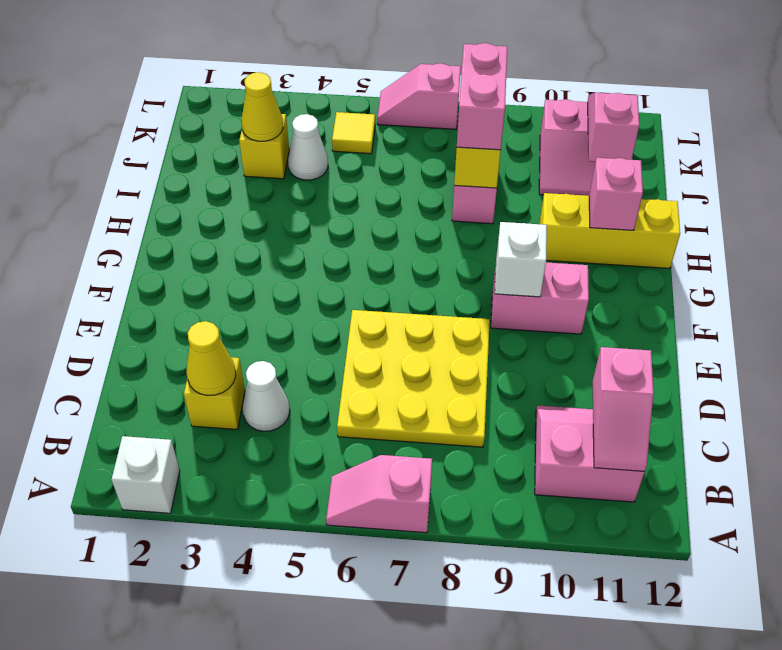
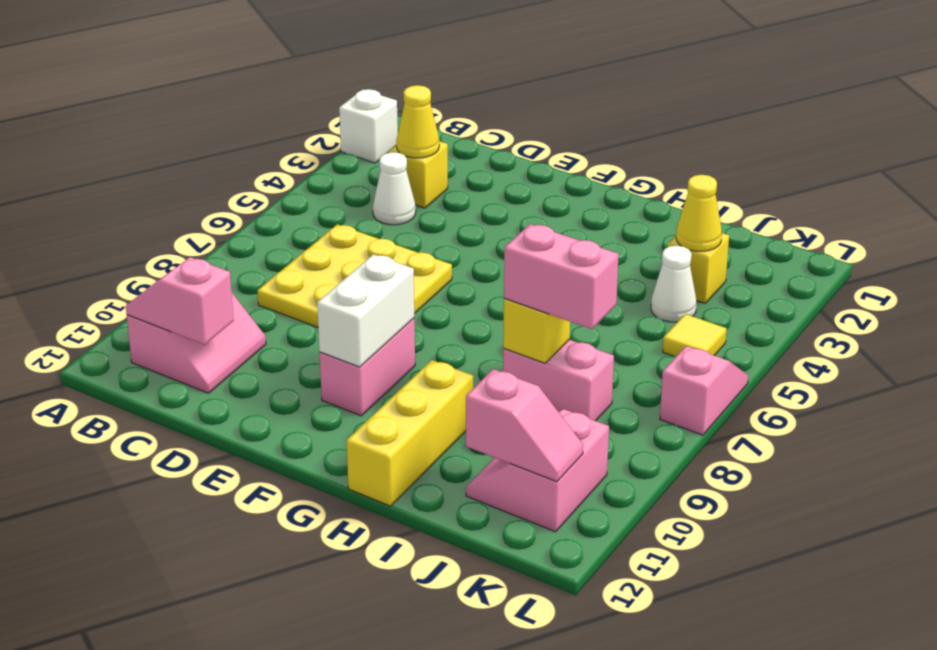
pink 1x2 slope [326,455,432,533] -> none
white 1x1 brick [495,222,547,297] -> white 1x2 brick [317,254,414,367]
pink 1x1 brick [589,158,643,230] -> none

